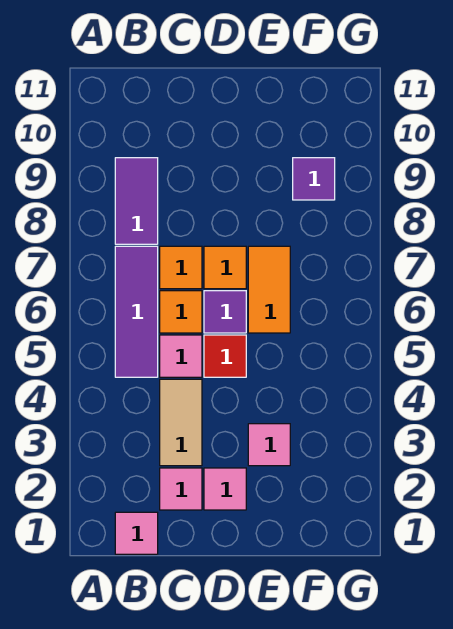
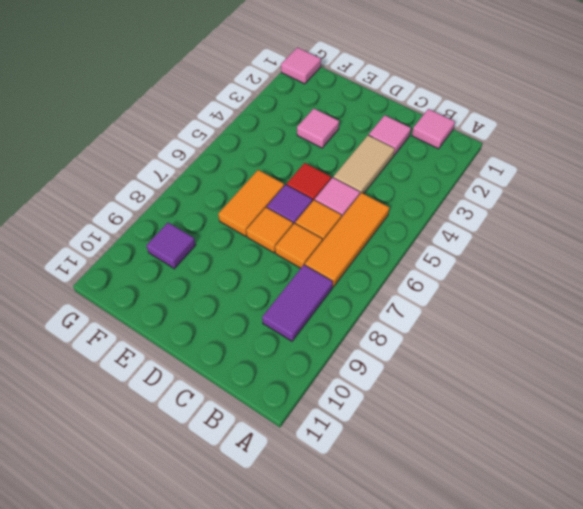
purple 1x3 tile [115,246,158,377] -> orange 1x3 tile [305,193,389,287]
pink 1x1 tile [204,468,246,510] -> pink 1x1 tile moved to [281,47,321,84]

